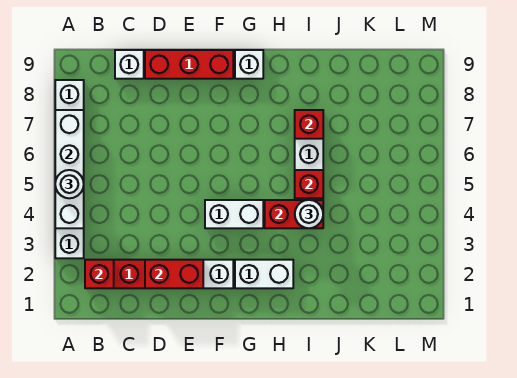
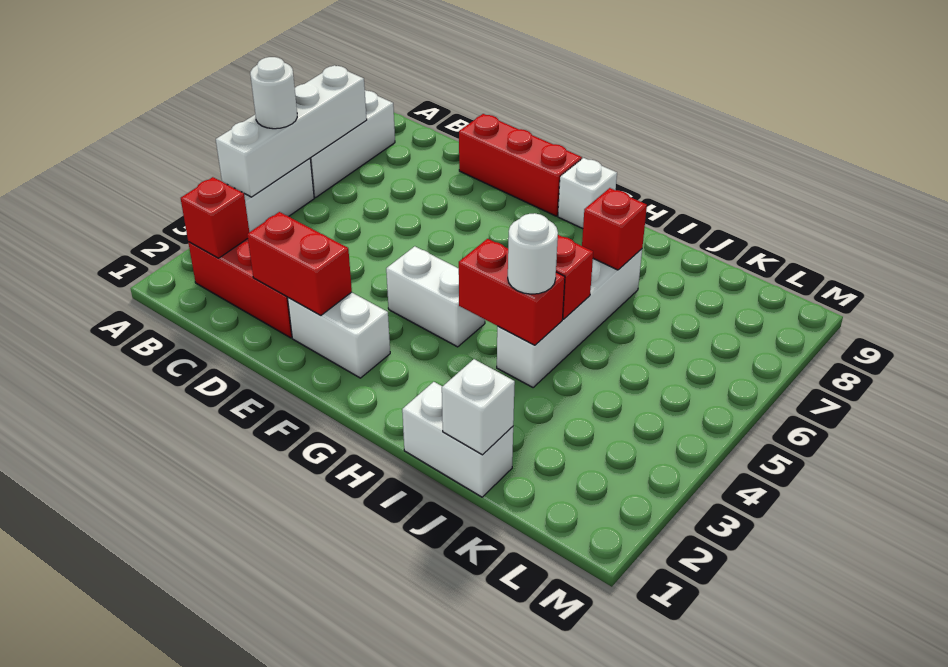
white 1x1 brick [115,50,144,79] -> white 1x1 brick moved to [442,359,515,455]
white 1x2 brick [235,260,293,288] -> white 1x2 brick moved to [402,382,513,497]

